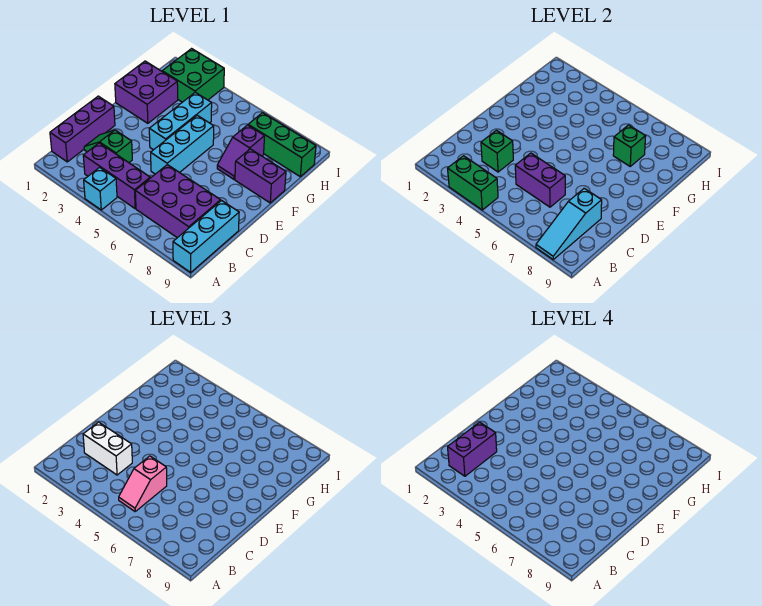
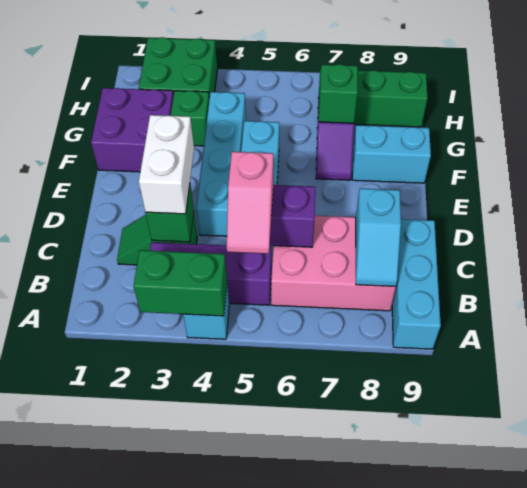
cyan 1x3 slope [536,188,602,259] -> cyan 1x2 slope [356,188,401,286]
purple 1x3 brick [50,96,115,162] -> none
purple 1x2 brick [448,422,497,476] -> none
purple 2x3 brick [135,165,221,238] -> pink 2x3 brick [271,216,396,311]
white 1x2 brick [83,422,132,475] -> white 1x2 brick turned to [139,115,194,214]
cyan 1x3 brick [149,92,212,150] -> cyan 1x4 brick [196,92,246,236]
purple 1x2 brick [235,149,286,203] -> cyan 1x2 brick [352,125,431,183]
none -> green 1x1 brick [171,91,209,146]

